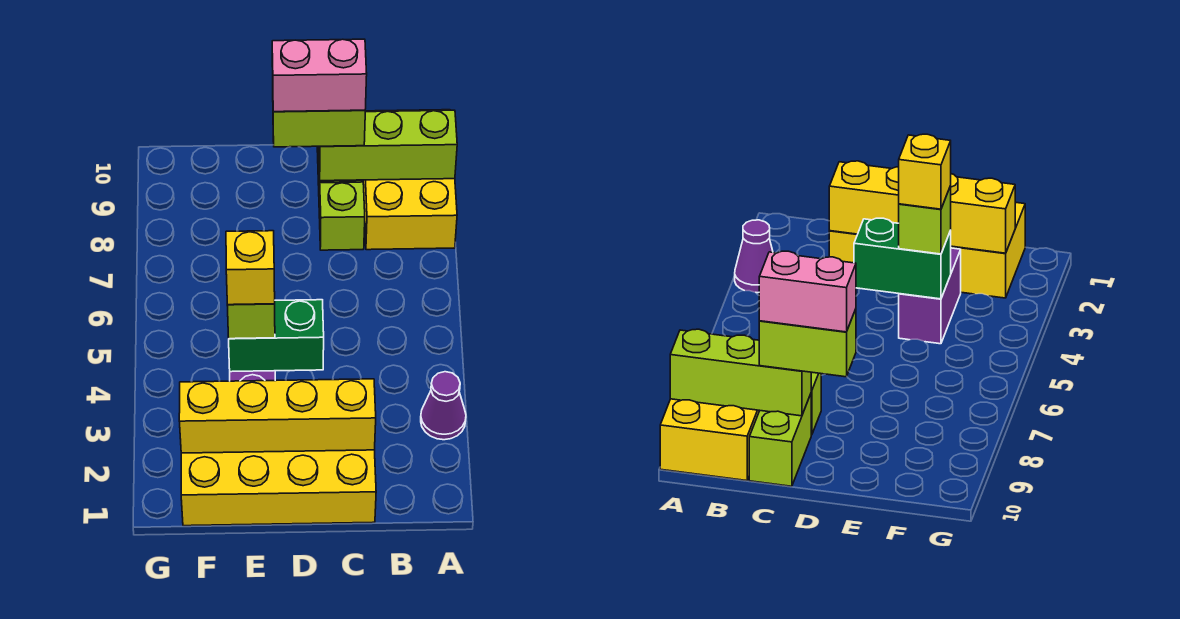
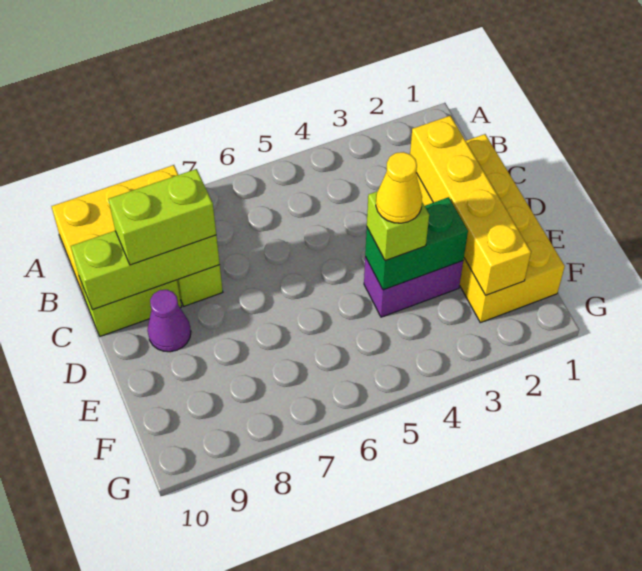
purple 1x1 cone [421,372,466,440] -> purple 1x1 cone moved to [148,290,191,352]
lime 1x3 brick [319,110,457,181] -> lime 1x3 brick turned to [71,231,220,310]
lime 1x2 brick [273,110,365,147] -> lime 1x2 brick turned to [108,169,216,265]
pink 1x2 brick [272,39,367,112] -> none
green 1x2 brick [229,300,324,372] -> green 1x2 brick turned to [365,197,468,290]
yellow 1x1 brick [226,231,275,305] -> yellow 1x1 cone [376,152,422,223]

